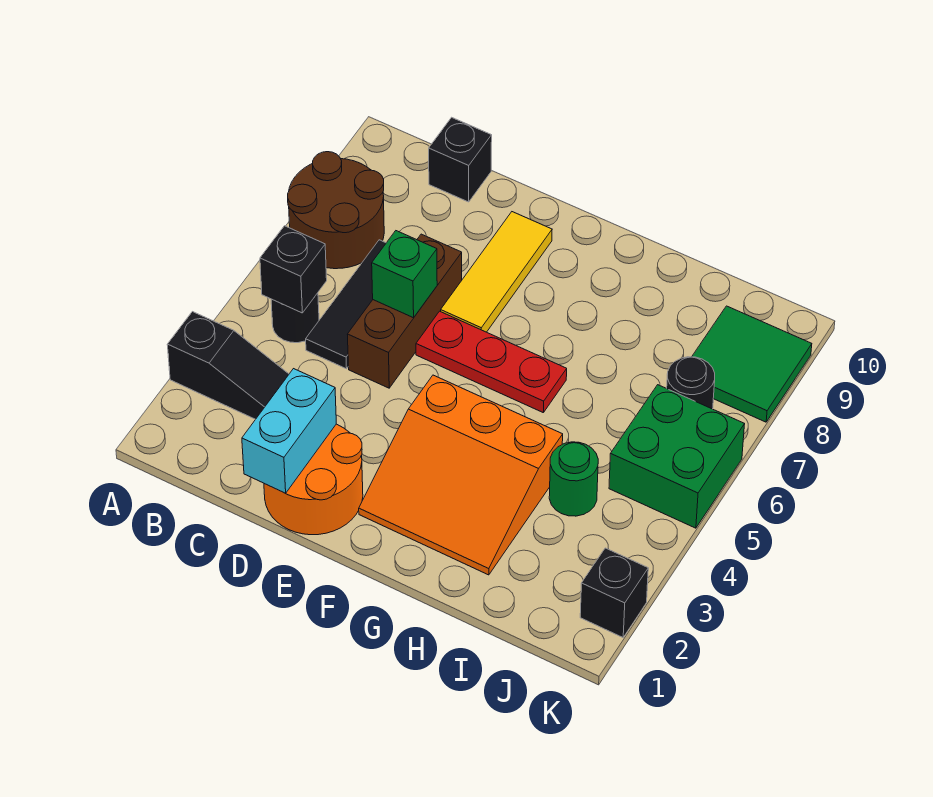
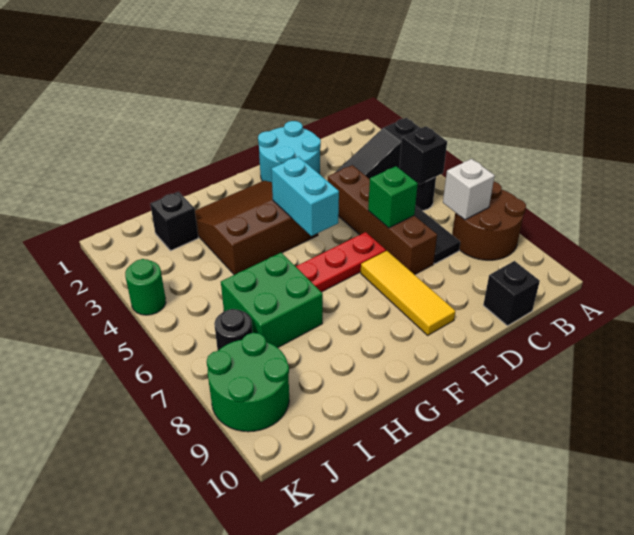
none -> white 1x1 brick [443,159,495,220]
orange 2x2 round brick [264,424,363,535] -> cyan 2x2 round brick [258,121,321,182]
cyan 1x2 brick [242,369,336,493] -> cyan 1x2 brick moved to [271,157,339,236]
brown 1x3 brick [347,234,462,388] -> brown 1x4 brick [328,165,437,275]
orange 3x3 slope [359,375,563,575] -> brown 3x3 slope [195,181,318,275]
green 1x1 round brick [549,442,598,516] -> green 1x1 round brick moved to [125,259,166,315]
green 2x2 brick [609,385,745,528] -> green 2x2 brick moved to [221,253,323,348]
green 2x2 tile [692,306,812,422] -> green 2x2 round brick [207,333,289,432]
black 1x1 brick [580,548,648,637] -> black 1x1 brick moved to [150,192,198,251]

